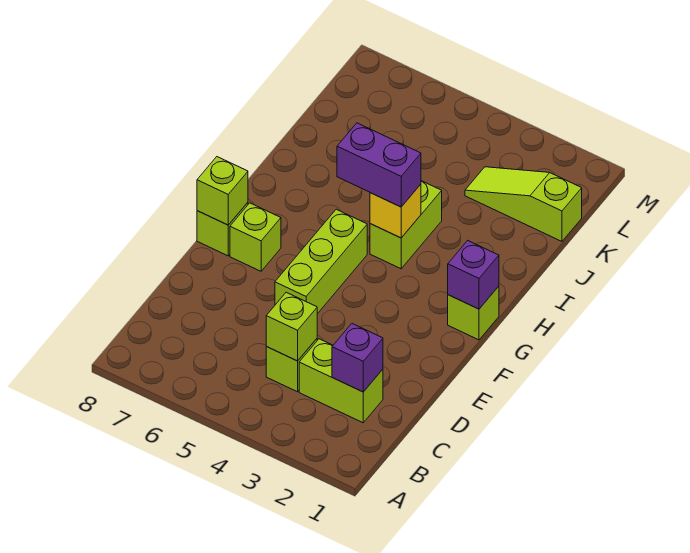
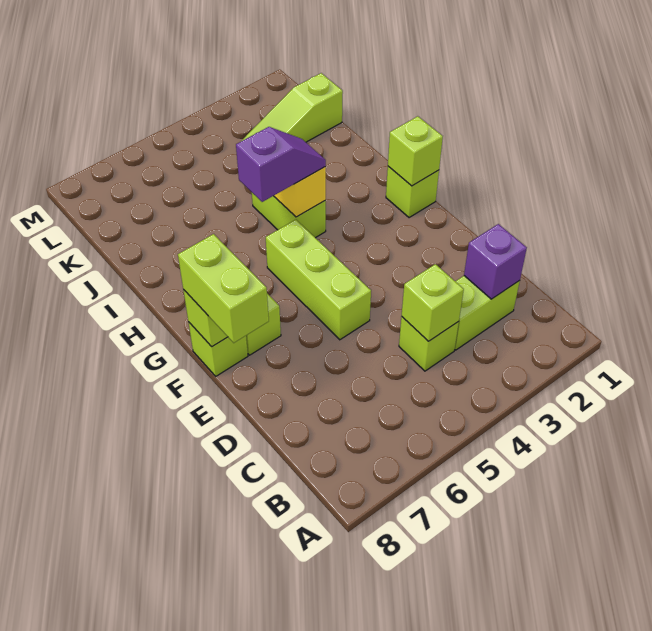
none -> lime 1x2 brick [178,234,269,343]
purple 1x1 brick [448,241,499,309] -> lime 1x1 brick [388,116,443,186]
purple 1x2 brick [337,123,421,207] -> purple 1x2 slope [236,127,326,202]

